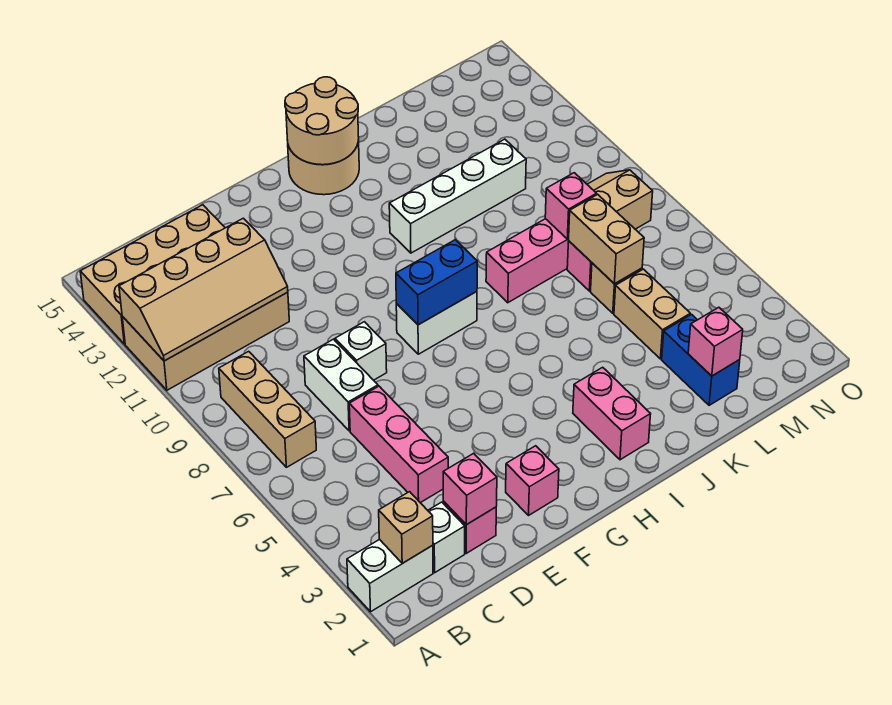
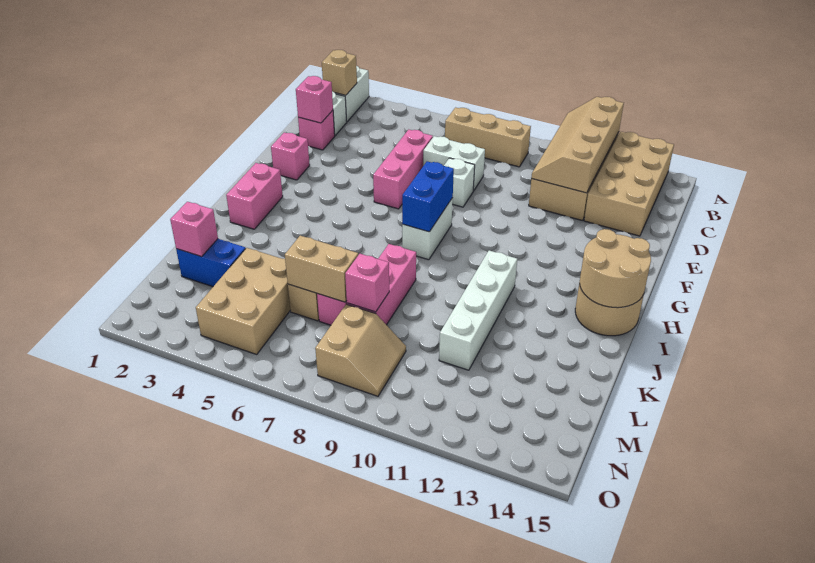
pink 1x3 brick [349,386,448,503] -> pink 1x3 brick turned to [373,130,433,209]
pink 1x2 brick [573,367,651,460] -> pink 1x2 brick turned to [226,163,283,229]
tan 1x2 brick [614,269,690,359] -> tan 2x3 brick [196,248,290,354]

